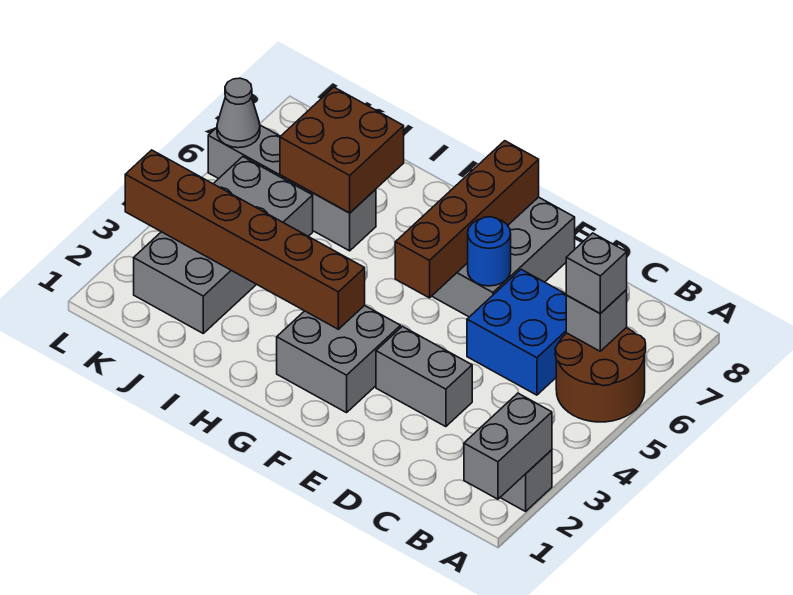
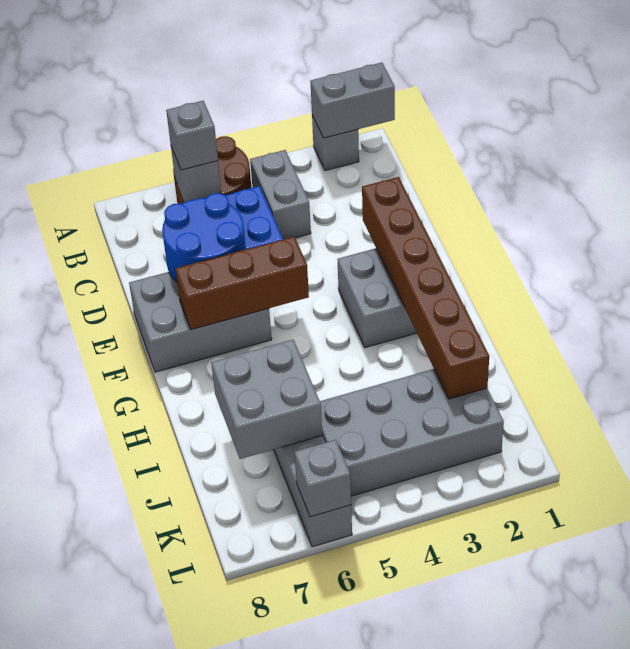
grey 1x2 brick [376,326,472,427] -> grey 1x2 brick moved to [250,150,311,239]
blue 1x1 round brick [468,217,511,286] -> blue 2x2 round brick [162,193,246,282]
brown 1x4 brick [395,141,539,298] -> brown 1x3 brick [175,237,309,330]
brown 1x6 brick [125,150,365,329] -> brown 1x6 brick moved to [362,177,489,399]
brown 2x2 brick [280,87,404,213] -> grey 2x2 brick [211,340,322,459]
grey 1x1 cone [217,78,260,148] -> grey 1x1 brick [295,440,351,517]

